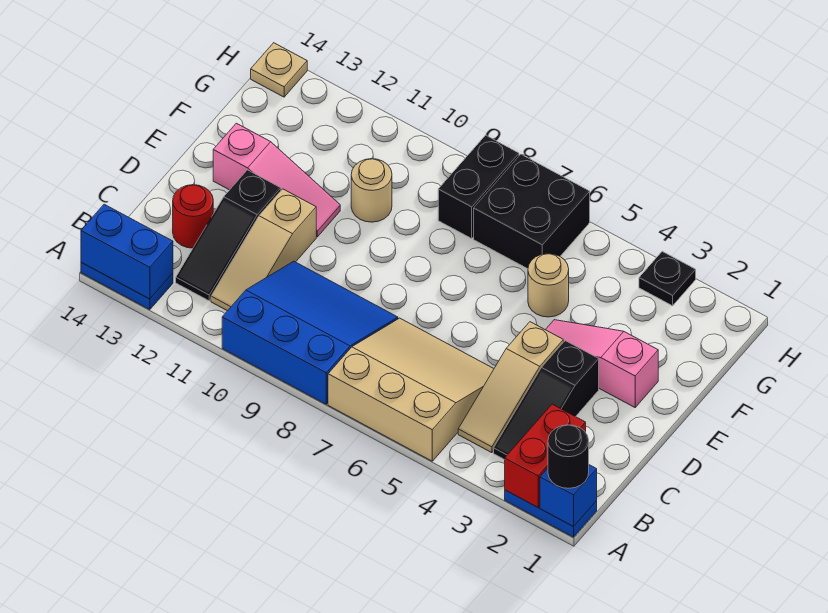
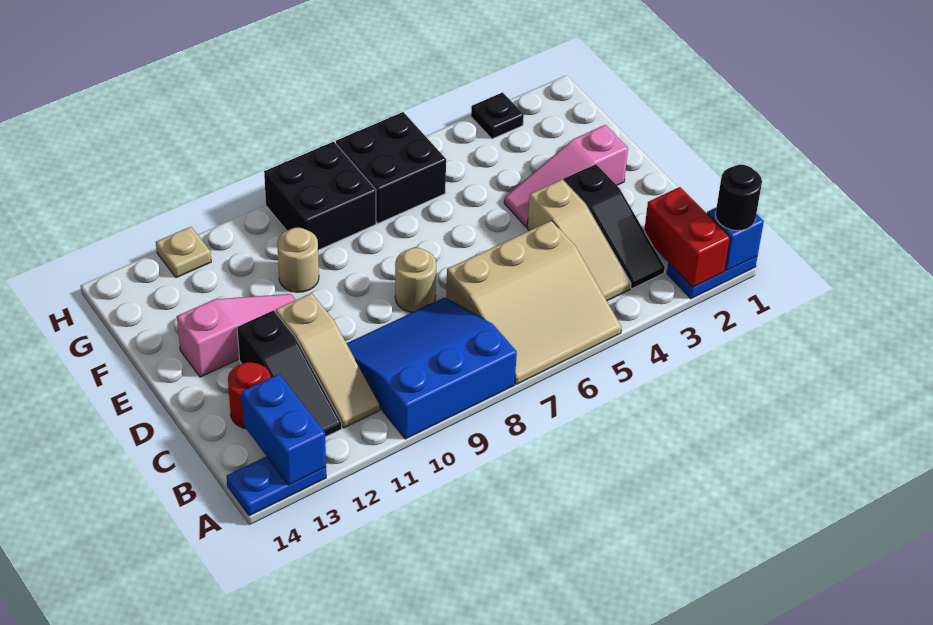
tan 3x3 slope [328,318,494,461] -> tan 3x3 slope turned to [446,221,622,384]
blue 1x2 brick [81,204,173,299] -> blue 1x2 brick turned to [241,374,326,485]
tan 1x1 round brick [528,254,569,317] -> tan 1x1 round brick moved to [395,248,436,312]
black 1x2 brick [438,135,519,238] -> black 2x2 brick [264,142,376,250]
tan 1x1 plate [251,43,307,97] -> tan 1x1 plate moved to [156,227,211,278]

